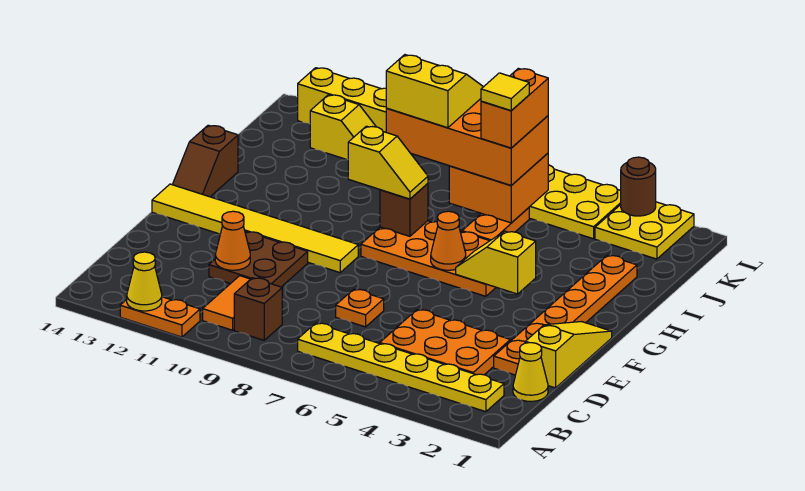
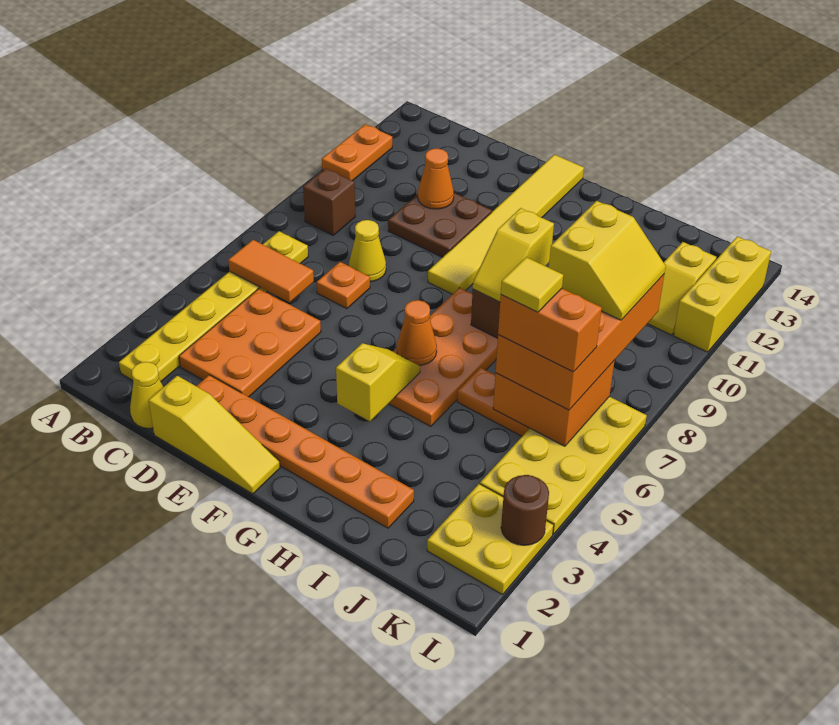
yellow 1x1 cone [127,252,162,311] -> yellow 1x1 cone moved to [349,220,386,282]
orange 1x2 tile [203,276,250,330] -> orange 1x2 tile moved to [228,240,314,302]
brown 1x2 slope [172,125,238,197] -> none

